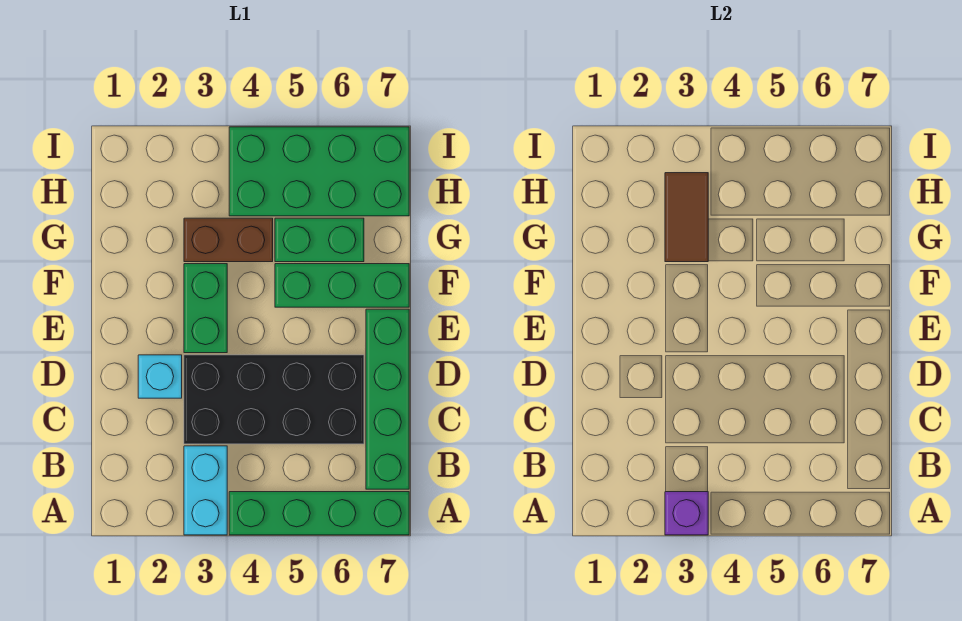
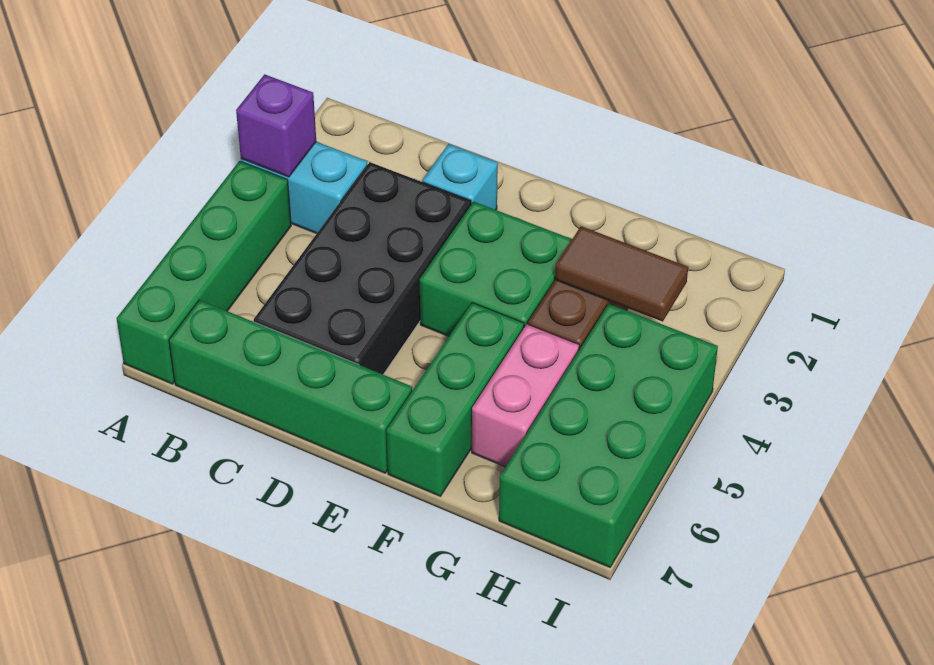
green 1x2 brick [184,264,227,353] -> green 2x2 brick [419,202,572,336]
green 1x2 brick [275,218,364,262] -> pink 1x2 brick [472,324,579,467]

